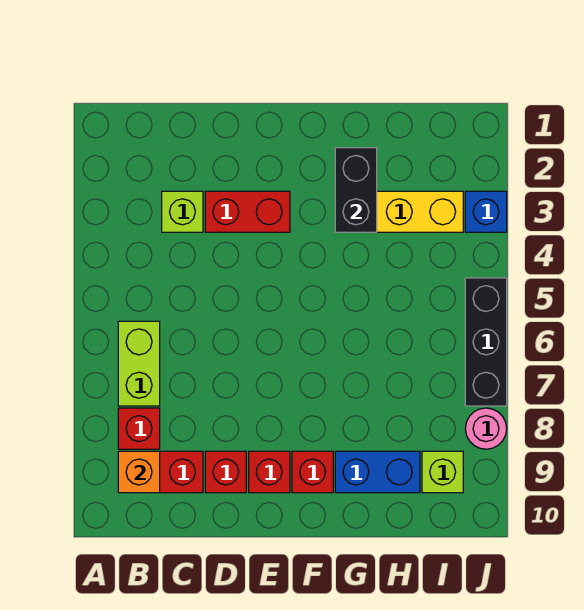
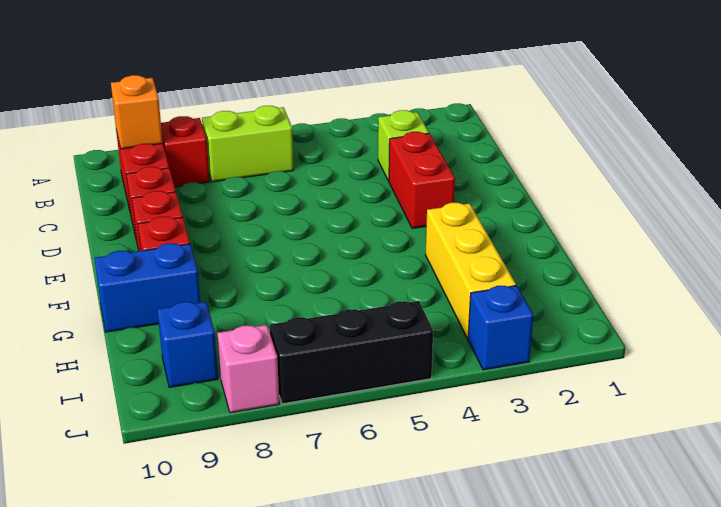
black 1x2 brick [335,148,377,232] -> none
blue 1x2 brick [335,451,420,493] -> blue 1x2 brick turned to [94,243,200,332]
lime 1x1 brick [422,451,463,493] -> blue 1x1 brick [157,302,218,387]
pink 1x1 round brick [465,408,507,449] -> pink 1x1 brick [218,325,279,413]

